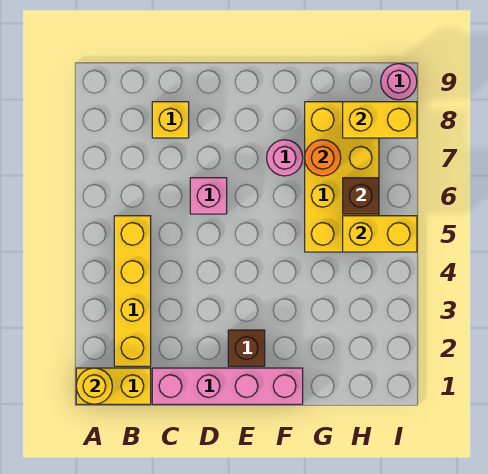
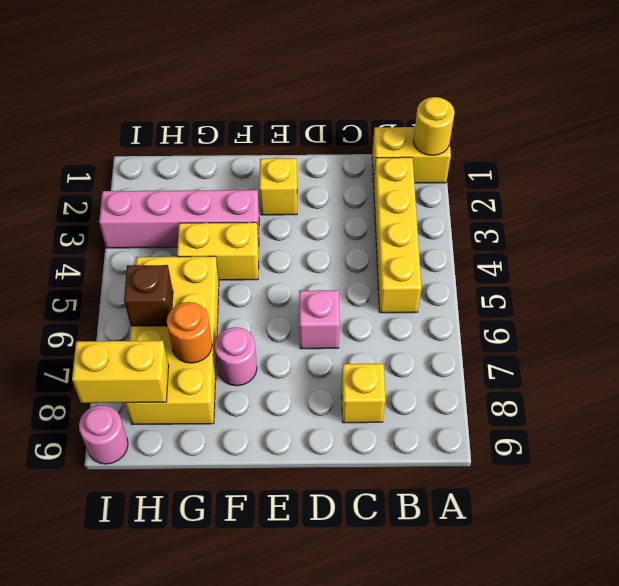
pink 1x4 brick [152,368,303,404] -> pink 1x4 brick moved to [99,190,259,248]
brown 1x1 brick [228,330,265,366] -> yellow 1x1 brick [260,158,297,215]
yellow 1x2 brick [343,216,417,252] -> yellow 1x2 brick moved to [177,222,259,280]

